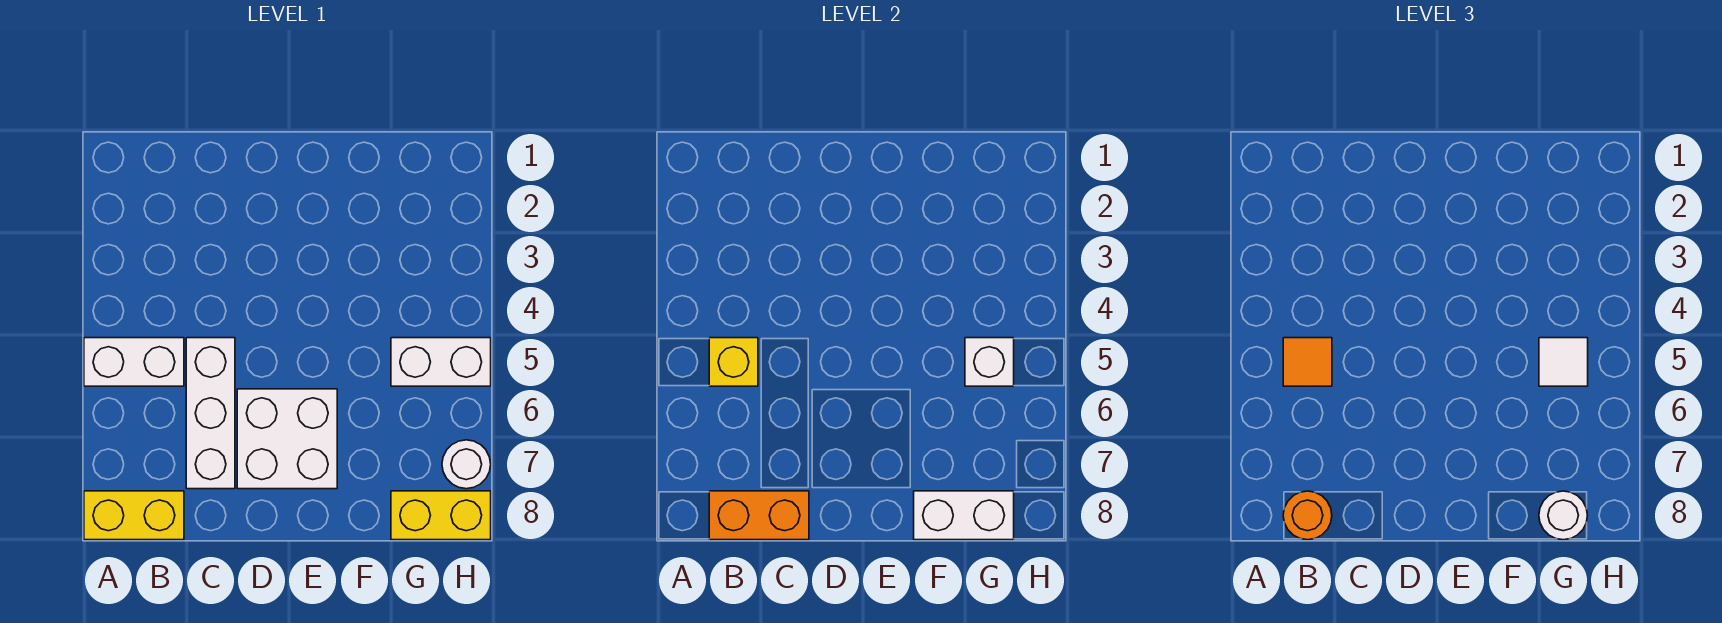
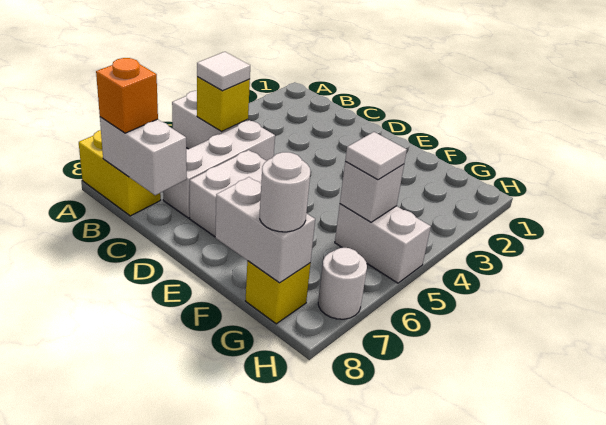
orange 1x1 tile [1283,338,1332,386] -> white 1x1 tile [197,52,250,91]
orange 1x2 brick [709,491,809,540] -> white 1x2 brick [100,117,187,195]
orange 1x1 round brick [1283,491,1332,540] -> orange 1x1 brick [96,58,158,133]
yellow 1x2 brick [391,491,491,540] -> yellow 1x1 brick [246,261,311,324]

